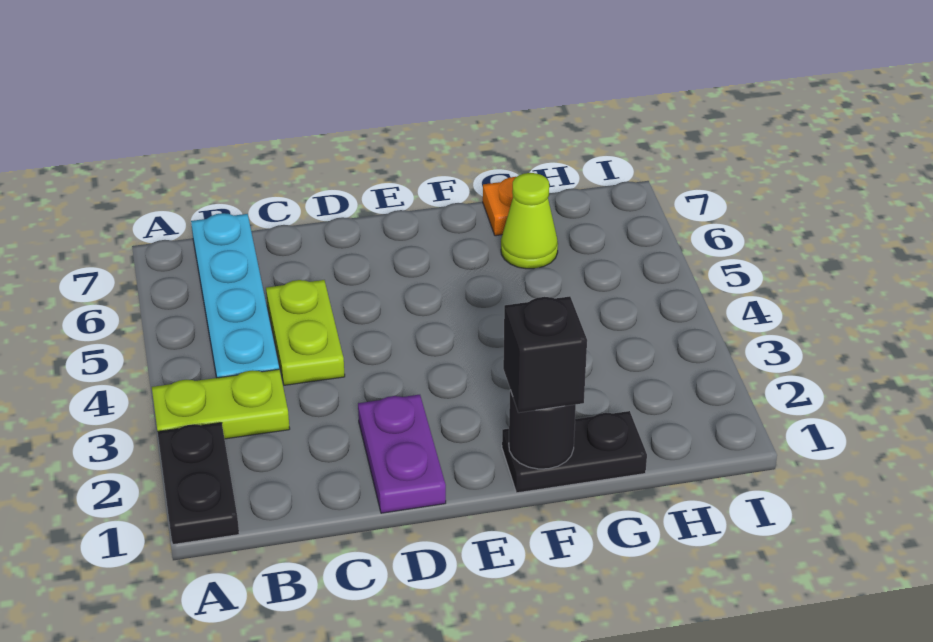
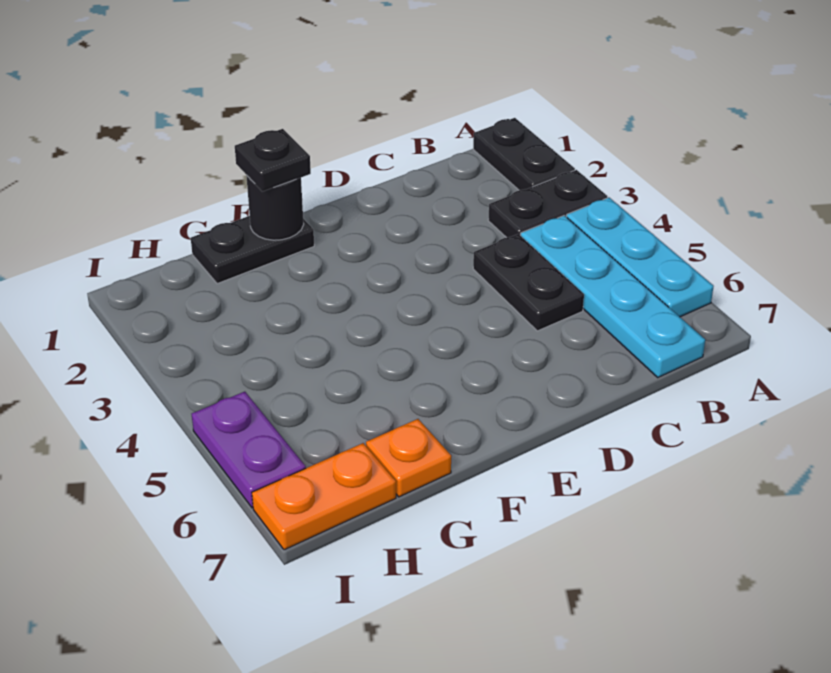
lime 1x2 plate [152,369,290,439] -> black 1x2 plate [488,170,607,238]
none -> cyan 1x3 plate [566,198,714,317]
lime 1x2 plate [266,280,345,385] -> black 1x2 plate [473,234,584,331]
purple 1x2 plate [358,395,446,513] -> purple 1x2 plate moved to [192,392,306,508]
black 1x1 brick [503,296,587,413] -> black 1x1 plate [235,129,311,191]
lime 1x1 cone [501,173,558,269] -> none
none -> orange 1x2 plate [252,443,396,550]

